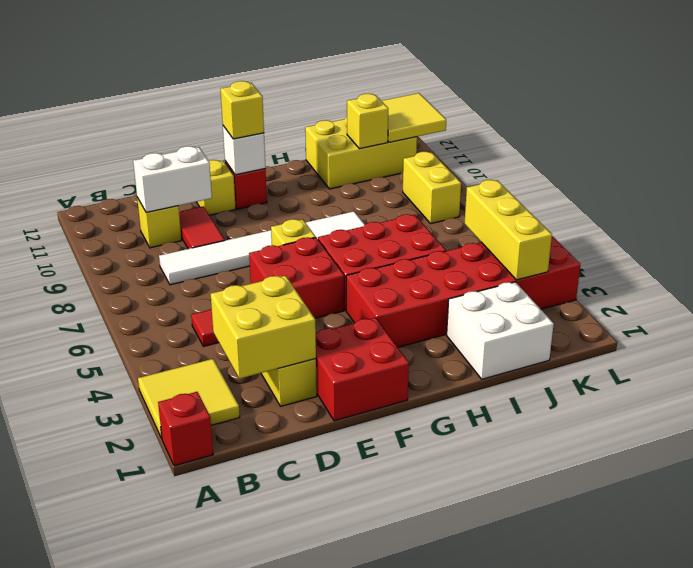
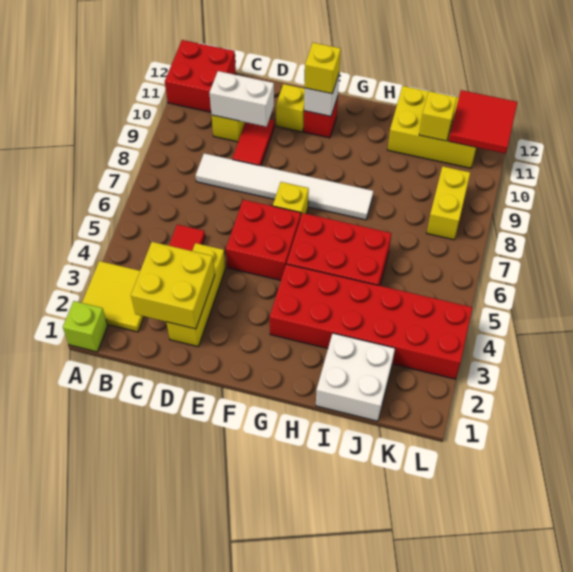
red 1x1 brick [158,392,213,466] -> lime 1x1 brick [63,301,108,352]
red 2x2 brick [316,318,409,421] -> red 2x2 brick moved to [165,40,236,112]
yellow 1x3 brick [464,180,552,280] -> none
yellow 2x2 tile [382,93,446,142] -> red 2x2 tile [449,90,517,154]

